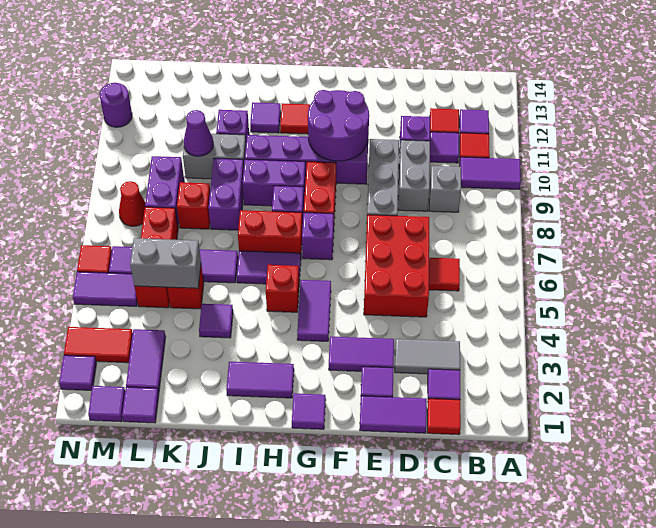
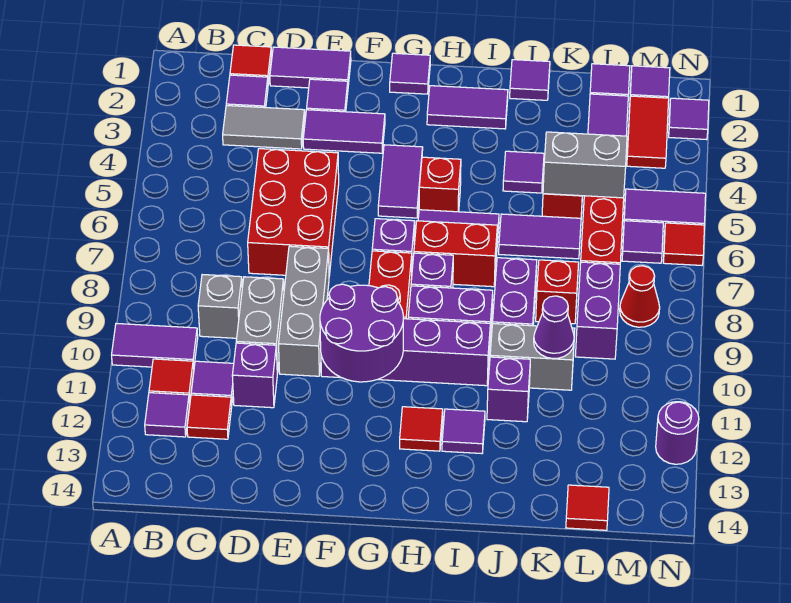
red 1x1 tile [429,258,460,291] -> red 1x1 tile moved to [566,485,609,530]
none -> purple 1x1 tile [510,60,550,100]
red 1x2 tile [64,327,133,363] -> red 1x2 tile turned to [627,96,669,168]

